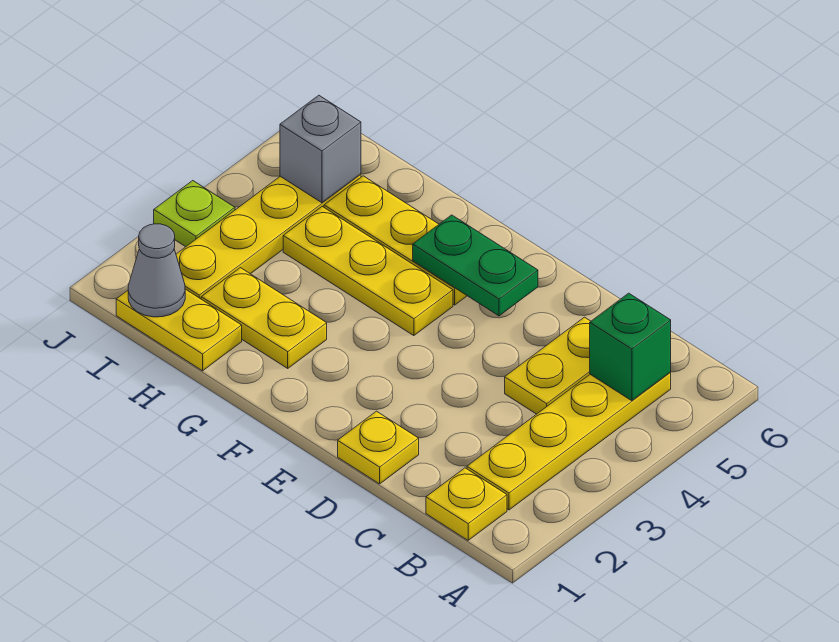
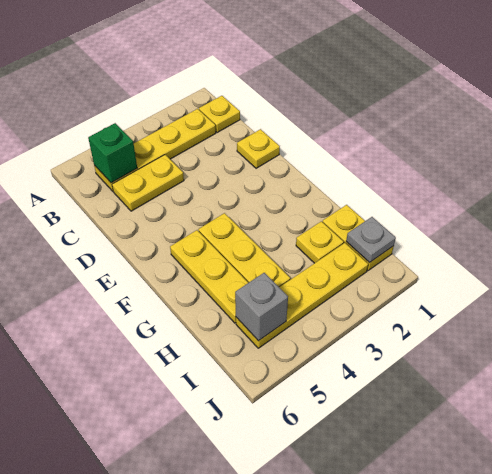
green 1x2 plate [413,215,538,316] -> none
yellow 1x2 plate [201,268,327,368] -> yellow 1x1 plate [296,221,344,263]
grey 1x1 cone [128,224,185,317] -> grey 1x1 plate [346,217,396,263]
lime 1x1 plate [154,181,235,247] -> none

